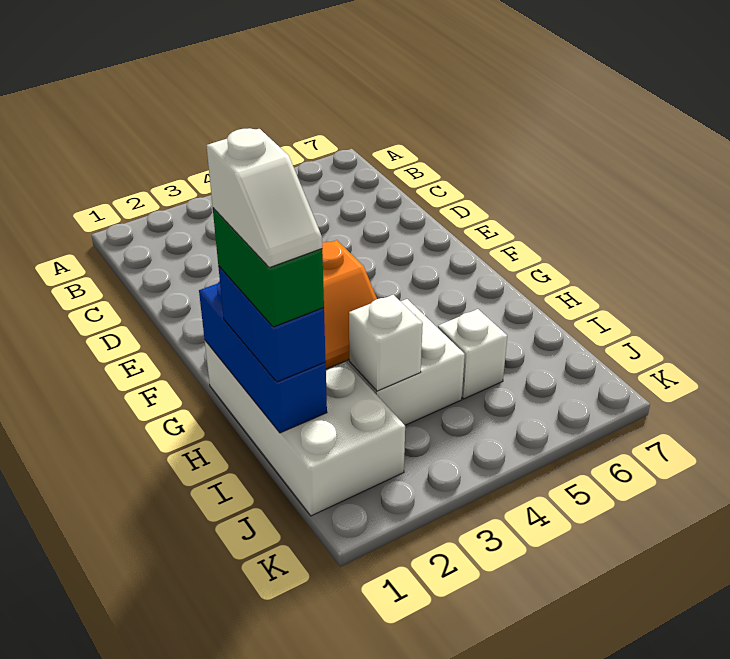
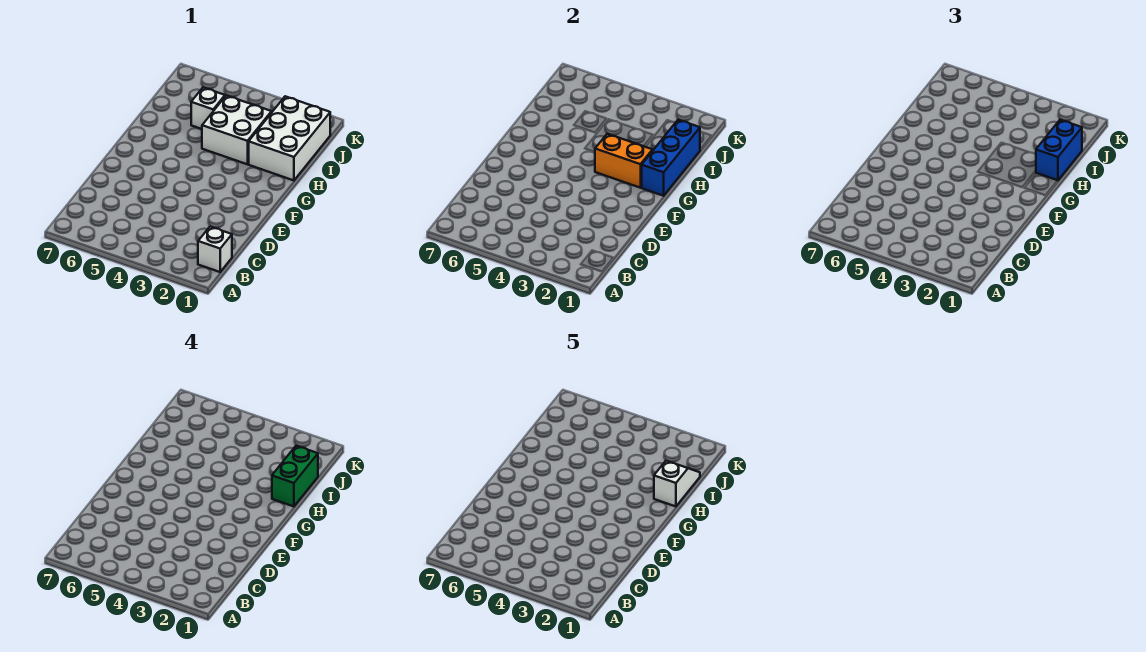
white 2x4 brick [205,341,405,516] -> white 2x3 brick [249,96,330,180]
white 1x1 brick [349,295,423,391] -> white 1x1 brick moved to [198,227,232,272]

